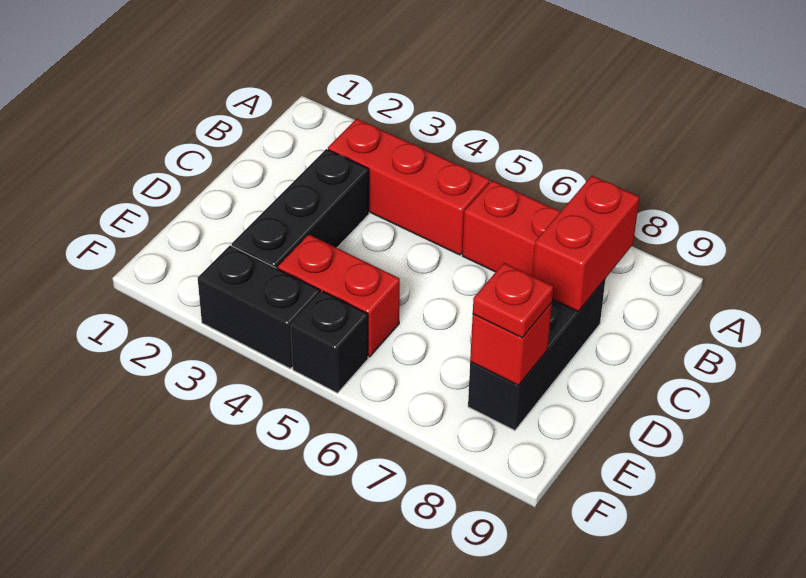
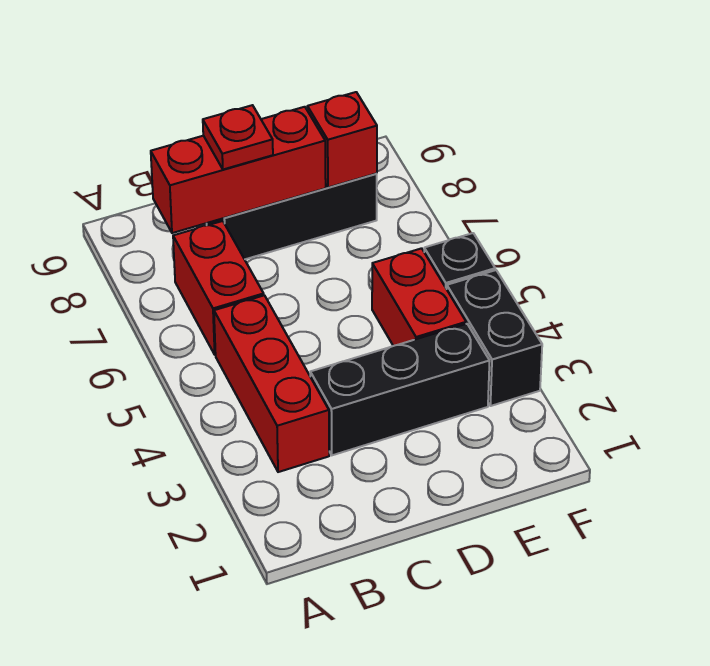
red 1x2 brick [532,176,639,312] -> red 1x3 brick [151,107,326,233]
red 1x1 plate [473,263,553,338] -> red 1x1 plate moved to [203,105,273,169]

